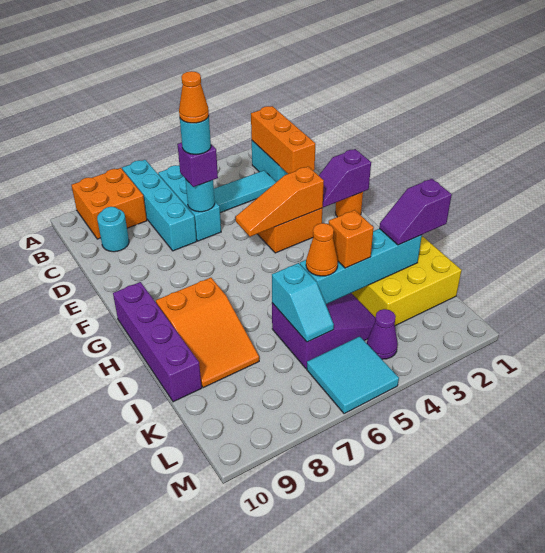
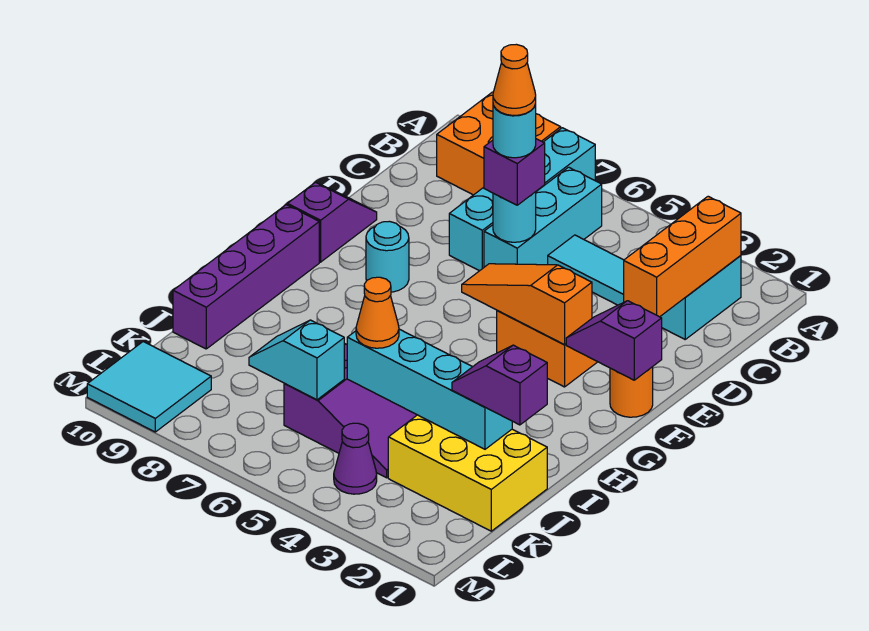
cyan 1x1 round brick [97,207,129,252] -> cyan 1x1 round brick moved to [366,221,409,292]
none -> purple 1x2 slope [287,182,377,262]
orange 2x3 slope [156,278,259,388] -> none
orange 1x1 brick [329,210,374,268] -> none
cyan 1x2 slope [272,263,334,342] -> cyan 1x2 slope turned to [249,320,344,400]
cyan 2x2 tile [307,336,399,414] -> cyan 2x2 tile moved to [87,342,211,432]

